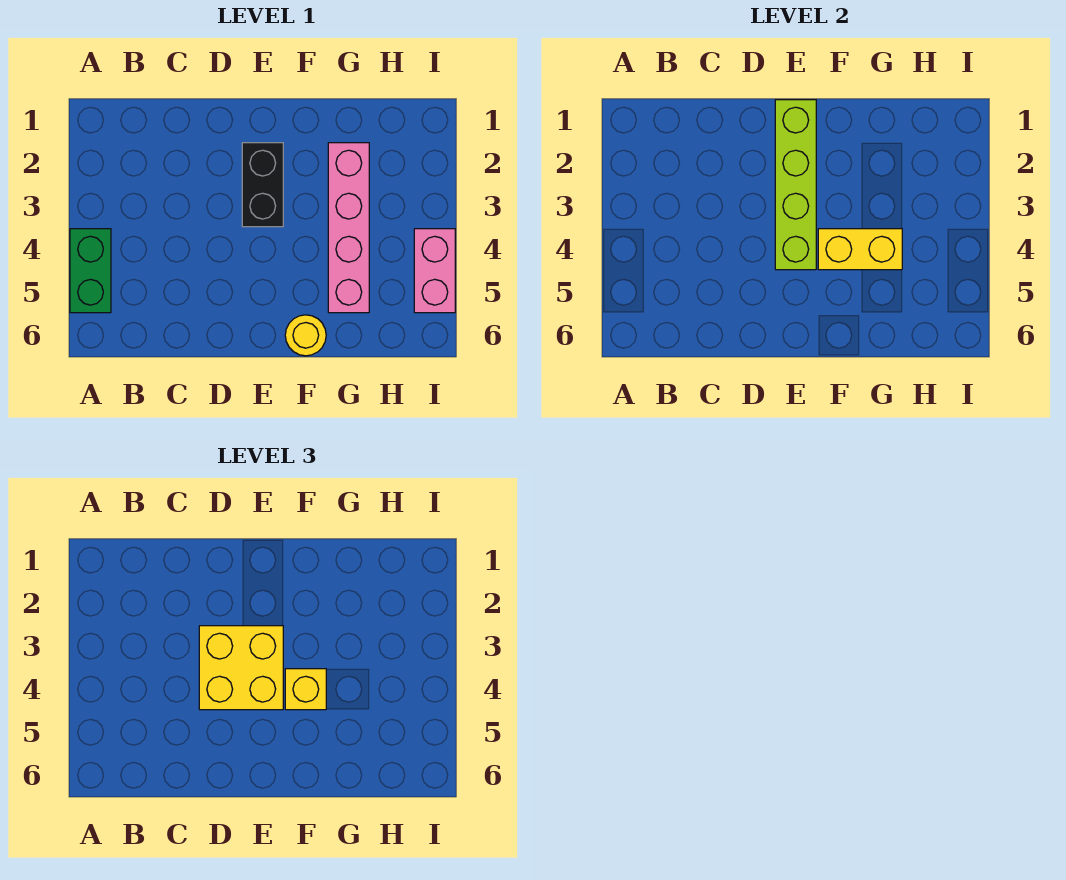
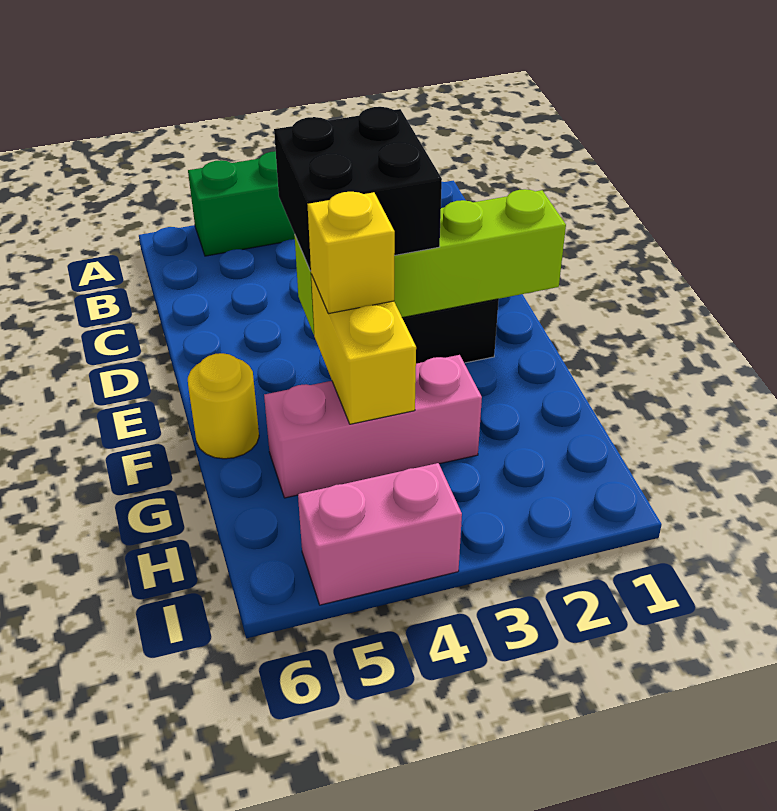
yellow 2x2 brick [199,626,283,710] -> black 2x2 brick [274,107,442,271]
pink 1x4 brick [328,143,369,313] -> pink 1x3 brick [264,355,482,498]

